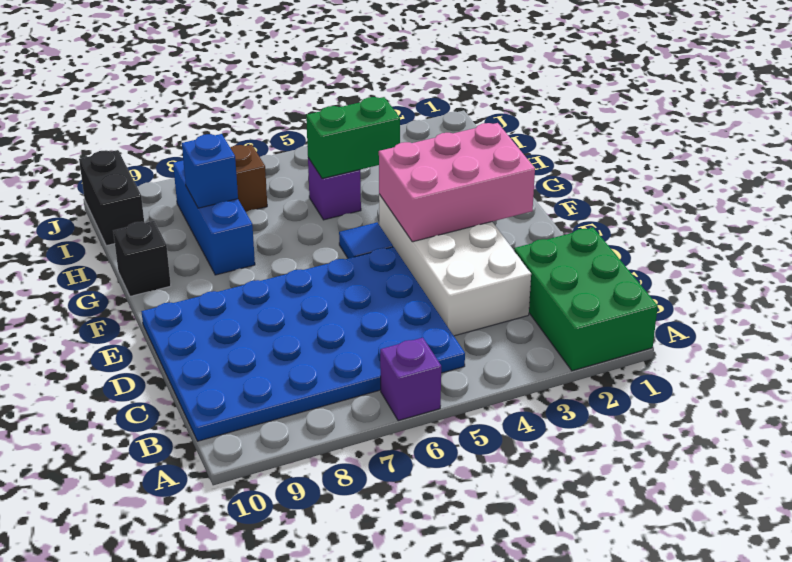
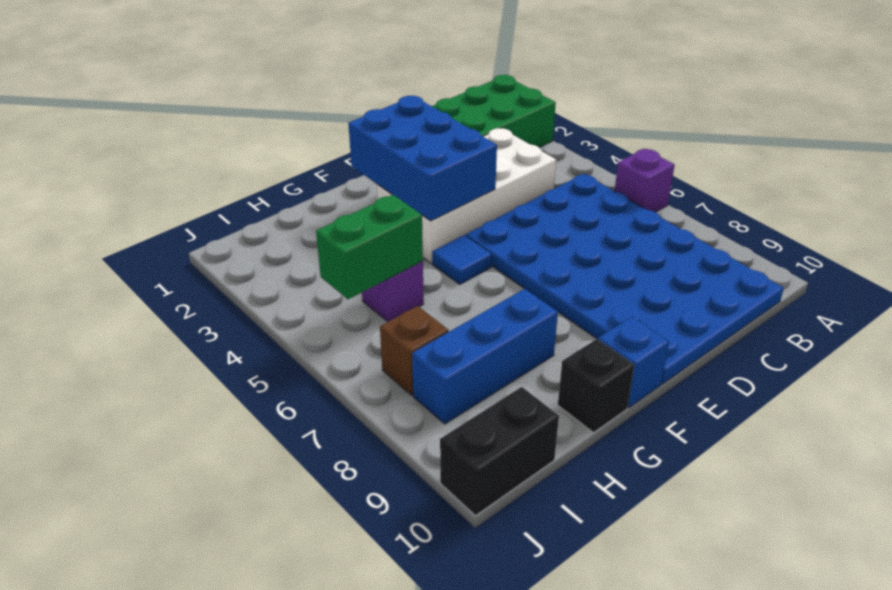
pink 2x3 brick [379,123,535,242] -> blue 2x3 brick [348,96,497,221]
green 1x2 brick [306,97,400,179] -> green 1x2 brick turned to [316,195,423,299]
blue 1x1 brick [182,134,238,208] -> blue 1x1 brick moved to [598,317,669,408]

